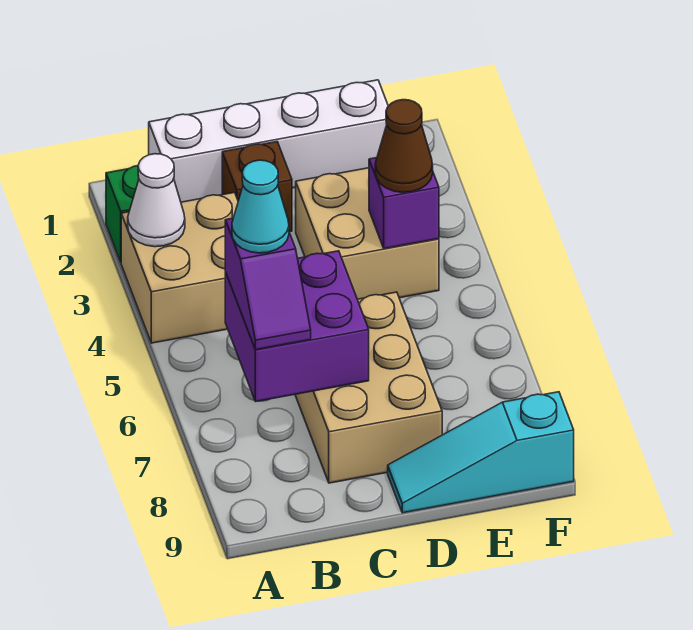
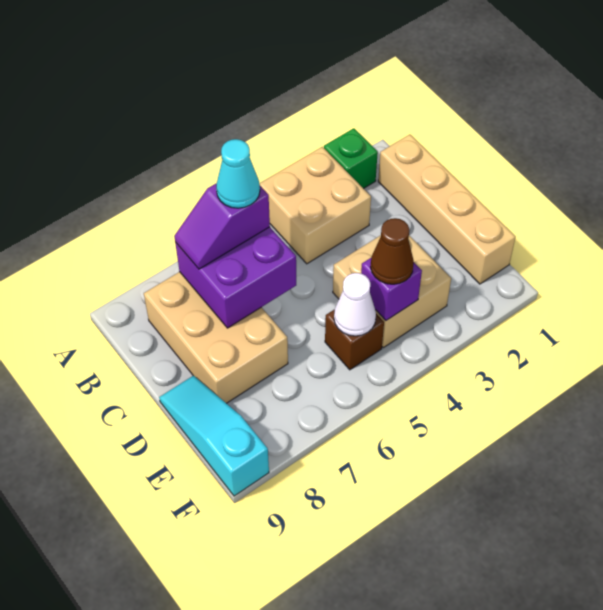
white 1x1 cone [128,154,185,247] -> white 1x1 cone moved to [334,273,376,336]
white 1x4 brick [149,80,388,202] -> tan 1x4 brick [378,134,515,284]
brown 1x1 brick [222,142,292,232] -> brown 1x1 brick moved to [325,310,384,370]
tan 2x3 brick [295,292,442,483] -> tan 2x3 brick turned to [144,272,288,403]

